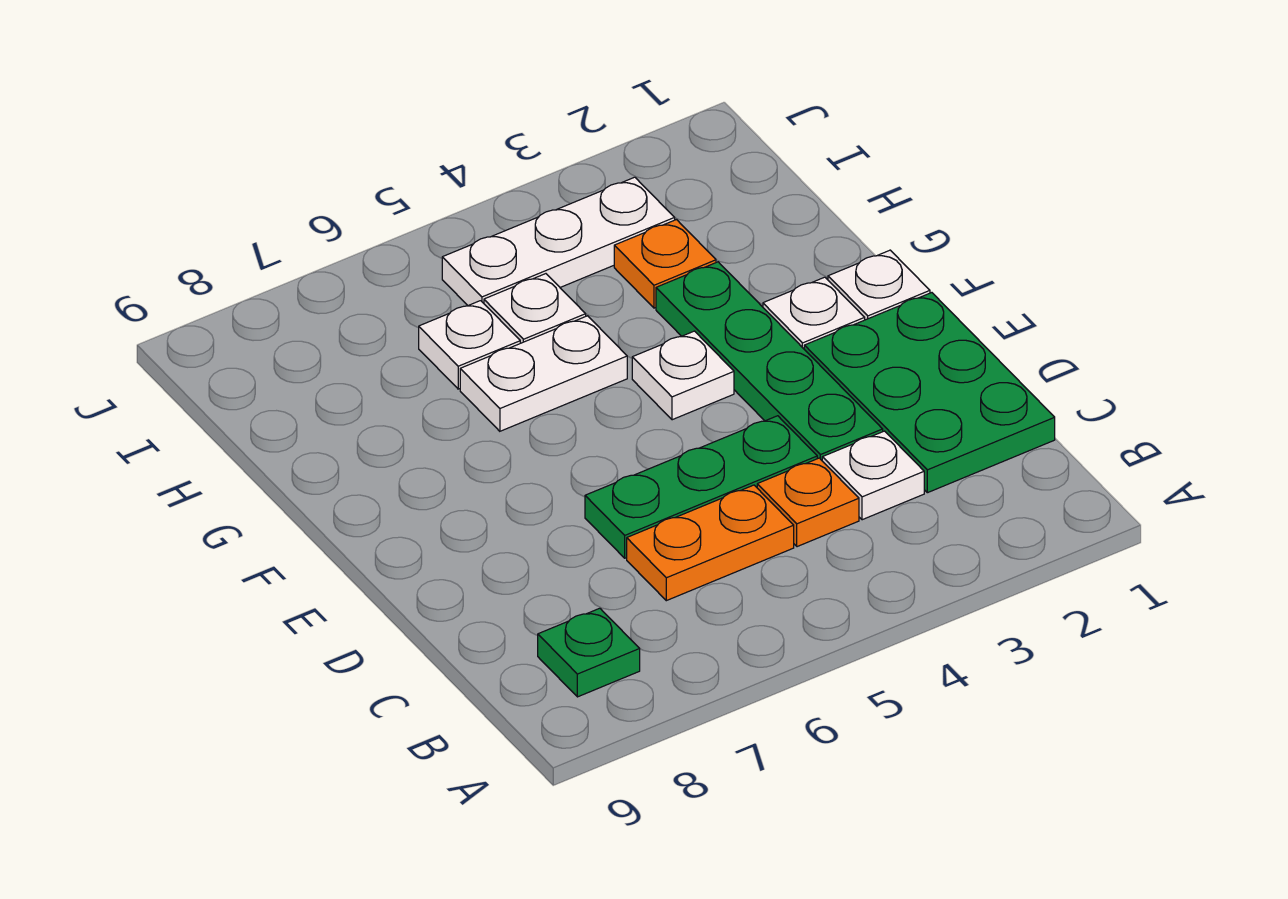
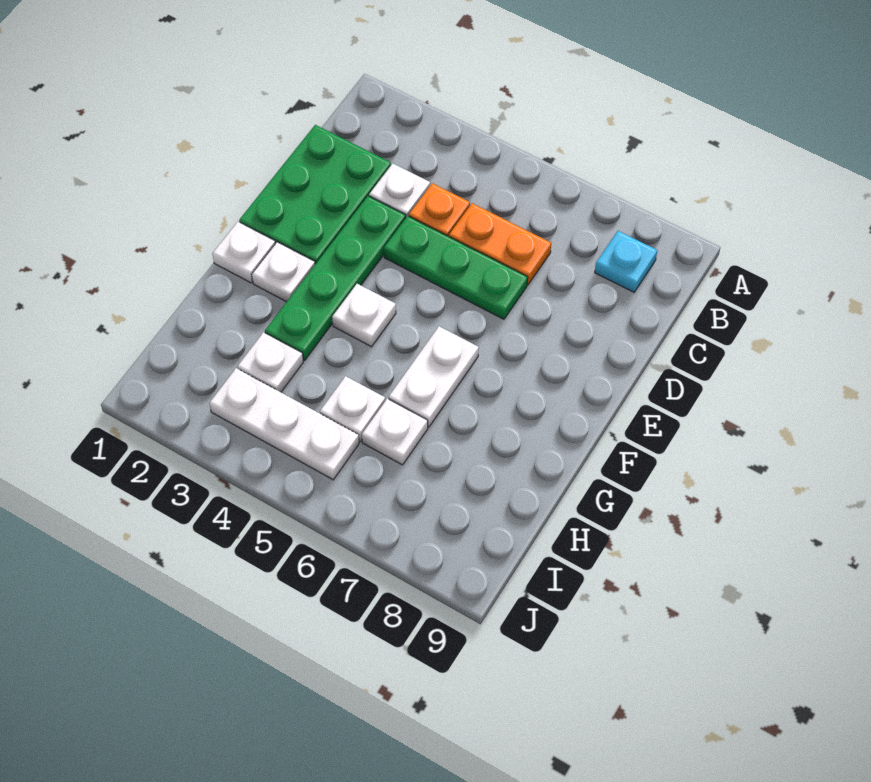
green 1x1 plate [538,608,640,697] -> cyan 1x1 plate [595,231,657,292]
white 1x2 plate [460,316,627,431] -> white 1x2 plate turned to [389,326,479,427]
orange 1x1 plate [614,220,716,308] -> white 1x1 plate [237,332,303,392]

